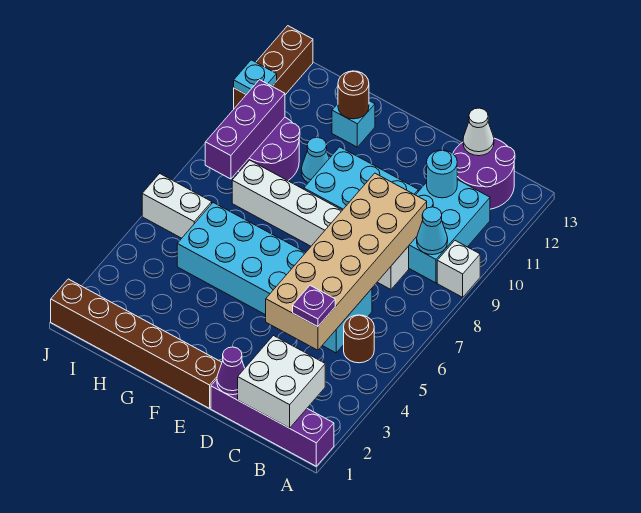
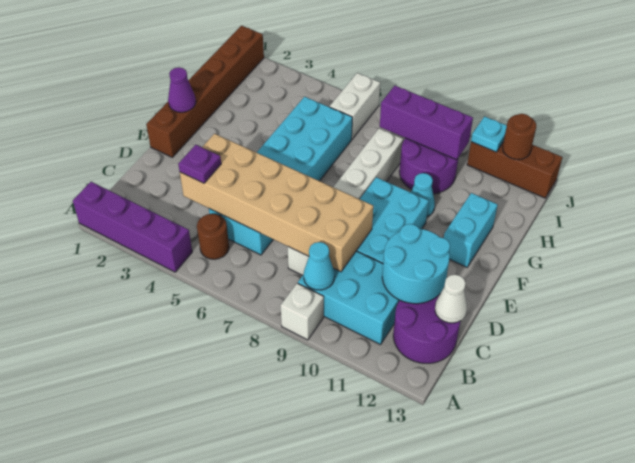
purple 1x4 brick [211,379,334,466] -> purple 1x4 brick turned to [73,182,192,272]
white 2x2 brick [238,336,325,428] -> none
cyan 1x1 round brick [427,150,457,198] -> cyan 2x2 round brick [382,224,450,304]
purple 1x1 cone [217,347,245,395] -> purple 1x1 cone moved to [168,67,196,112]
cyan 1x1 brick [332,101,375,147] -> cyan 1x2 brick [444,193,498,267]
brown 1x1 round brick [338,71,369,119] -> brown 1x1 round brick moved to [503,114,536,160]

